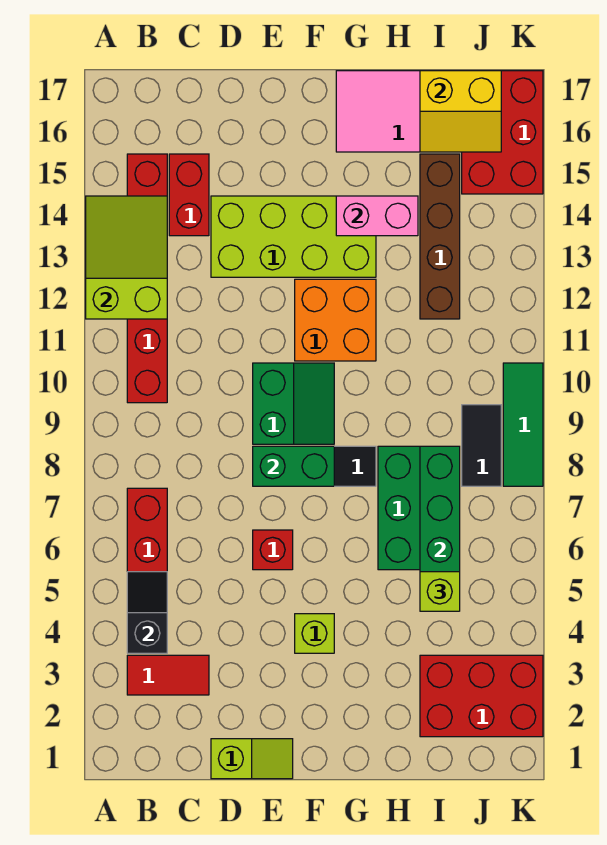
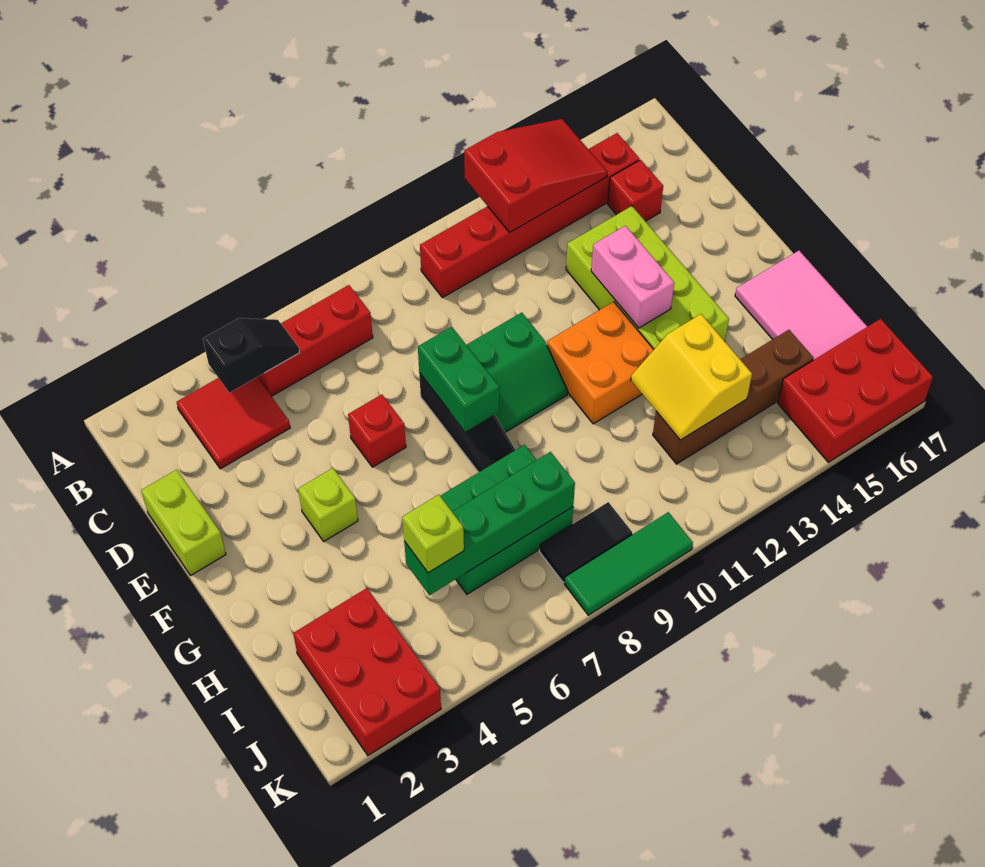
lime 2x3 slope [86,196,167,319] -> red 2x3 slope [464,119,607,232]
red 1x2 tile [127,655,209,695] -> red 2x2 tile [177,377,290,469]
red 1x2 brick [169,154,209,236] -> red 1x1 brick [608,160,663,221]
lime 1x2 slope [211,739,293,779] -> lime 1x2 brick [141,470,226,575]
pink 1x2 brick [336,196,418,236] -> pink 1x2 brick moved to [591,226,674,328]
yellow 2x2 slope [420,71,501,152] -> yellow 2x2 slope moved to [631,314,752,440]

